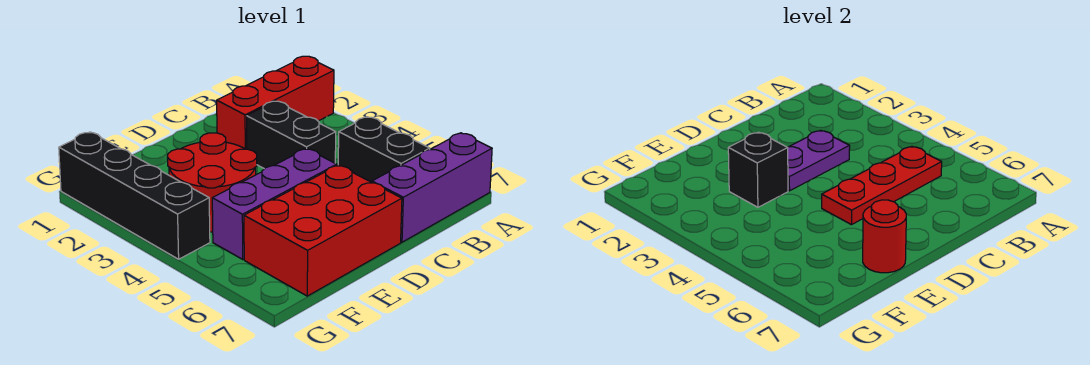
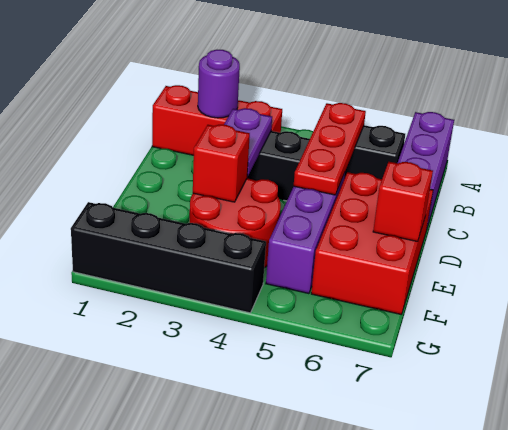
red 1x3 brick [217,56,334,149] -> red 1x3 brick turned to [152,85,282,155]
none -> purple 1x1 round brick [198,50,240,118]
black 1x1 brick [728,132,788,207] -> red 1x1 brick [193,125,250,202]
red 1x1 round brick [863,200,906,273] -> red 1x1 brick [373,162,433,242]

